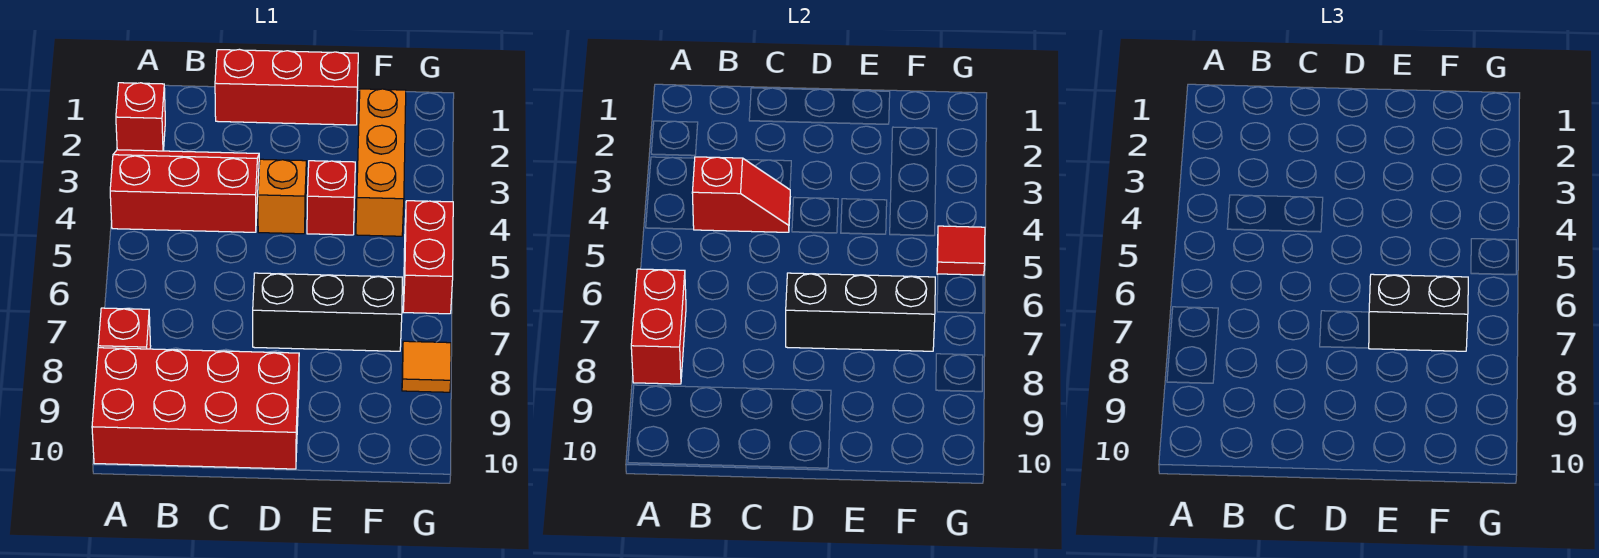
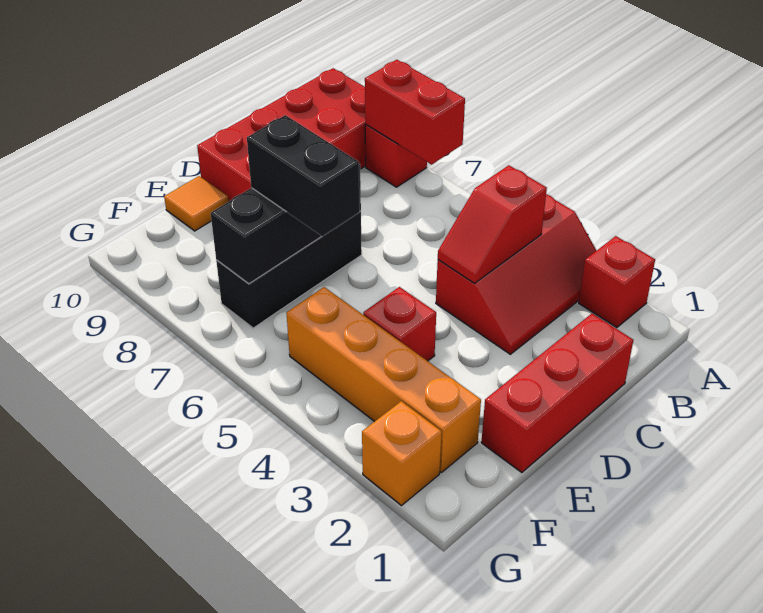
orange 1x1 brick [258,159,306,234] -> orange 1x1 brick moved to [362,401,442,506]
black 1x2 brick [1369,274,1468,351] -> black 1x2 brick turned to [247,115,360,236]
orange 1x3 brick [356,89,406,236] -> orange 1x4 brick [287,287,481,472]
red 1x2 brick [403,201,453,314] -> none
red 1x1 tile [937,226,985,275] -> none
orange 1x1 tile [402,341,451,392] -> orange 1x1 tile moved to [164,176,229,231]

